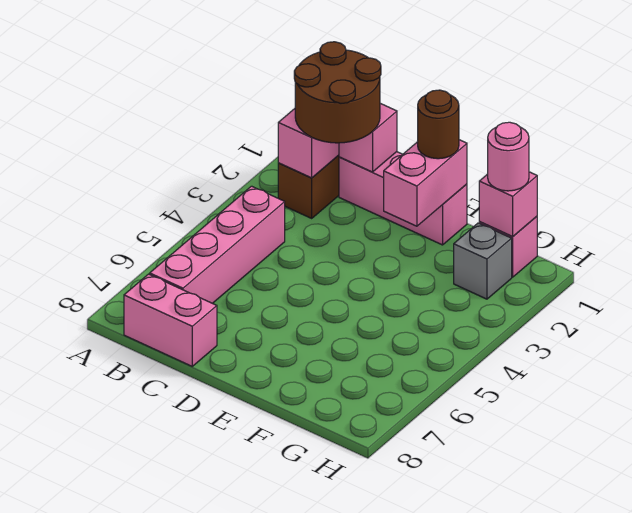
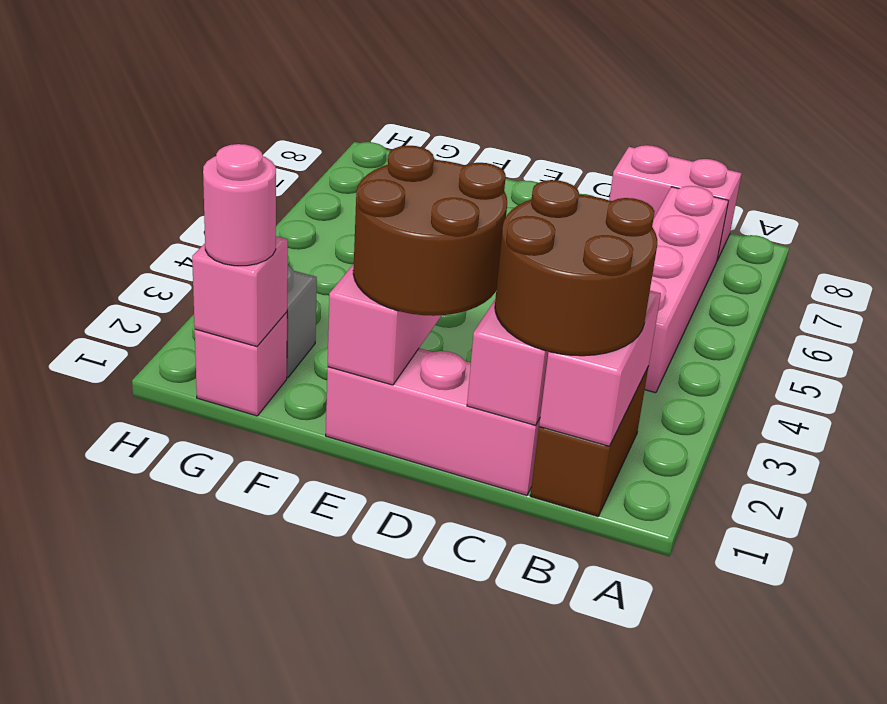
brown 1x1 round brick [418,90,459,159] -> brown 2x2 round brick [353,146,507,316]

